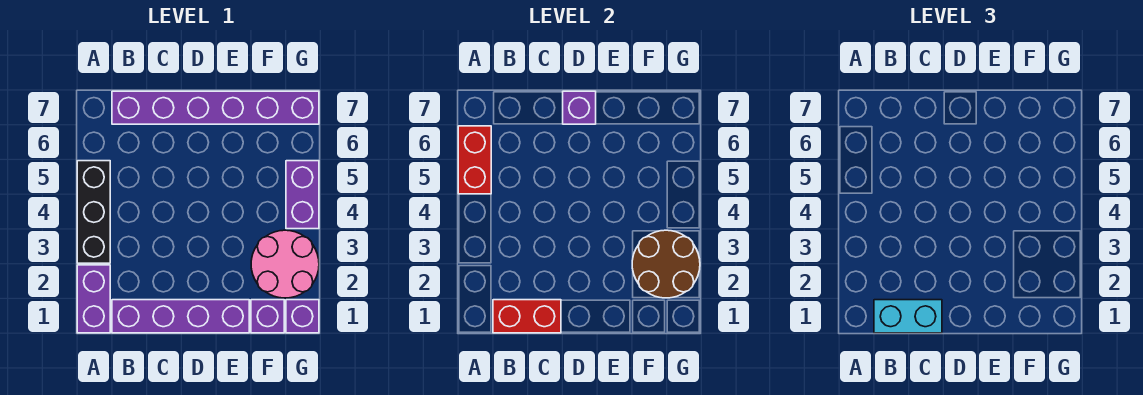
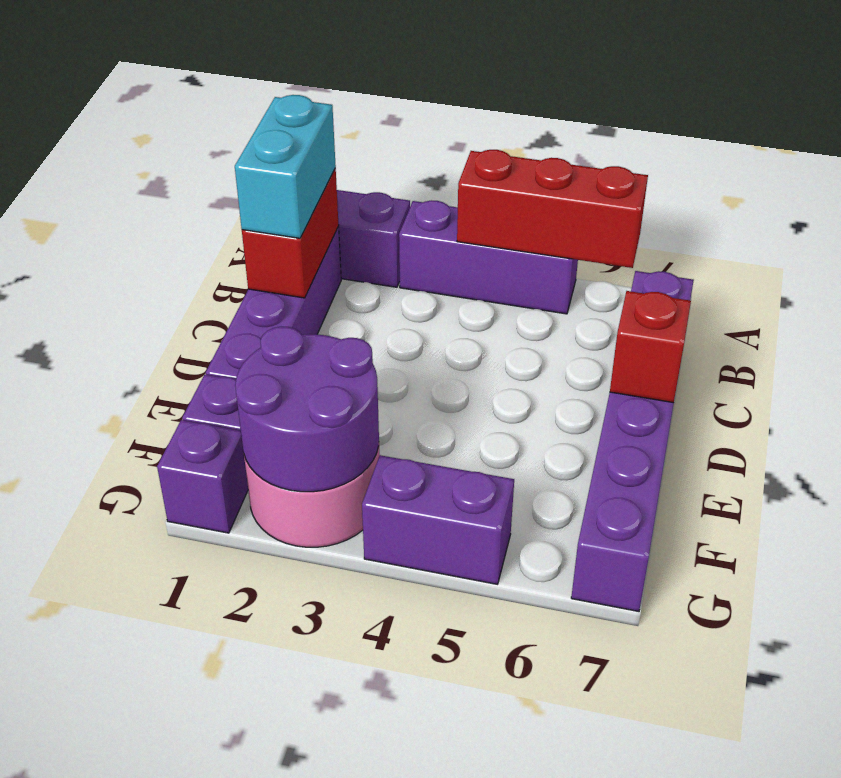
black 1x3 brick [77,161,110,263] -> purple 1x3 brick [399,200,578,314]
red 1x2 brick [458,126,491,194] -> red 1x3 brick [457,150,648,268]
purple 1x1 brick [563,91,596,124] -> red 1x1 brick [610,291,691,403]
brown 2x2 round brick [632,230,700,298] -> purple 2x2 round brick [235,327,379,492]

